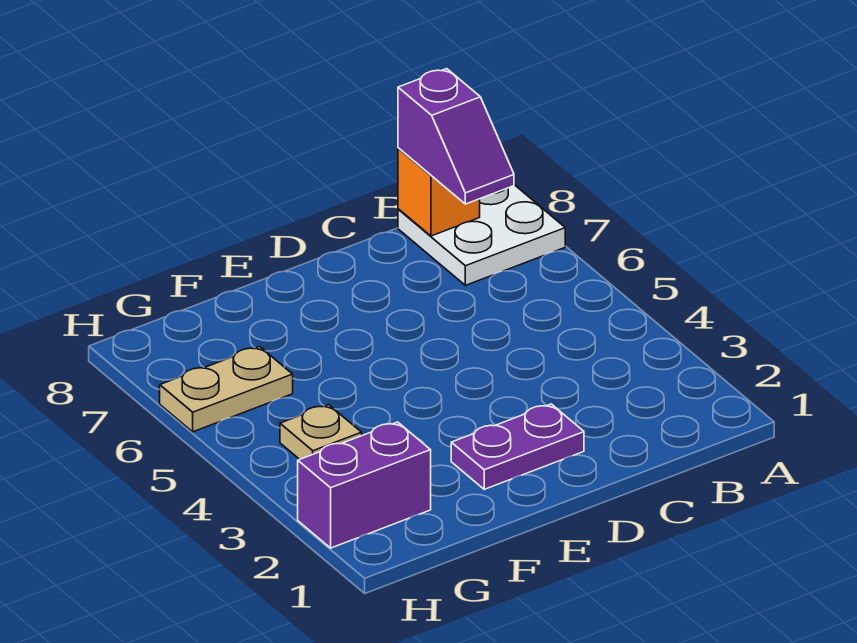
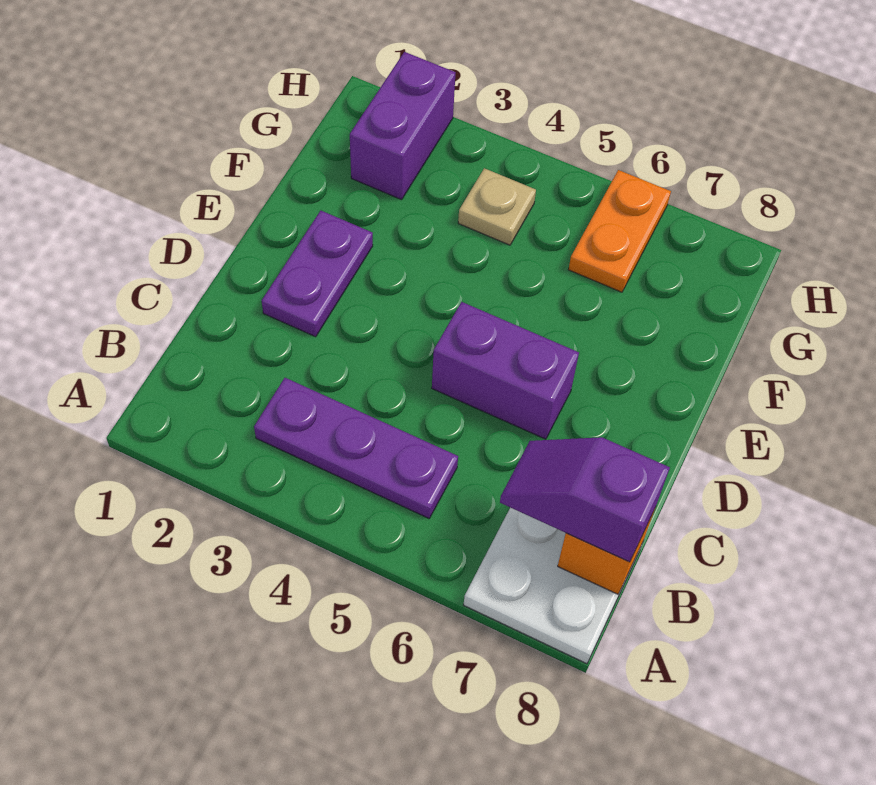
none -> purple 1x3 plate [254,378,458,518]
none -> purple 1x2 brick [432,302,579,439]
tan 1x2 plate [160,347,293,432] -> orange 1x2 plate [568,170,671,292]

